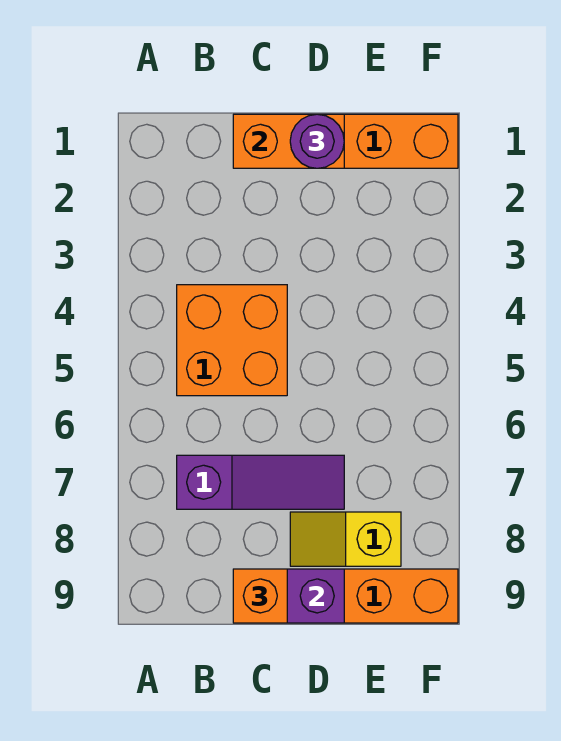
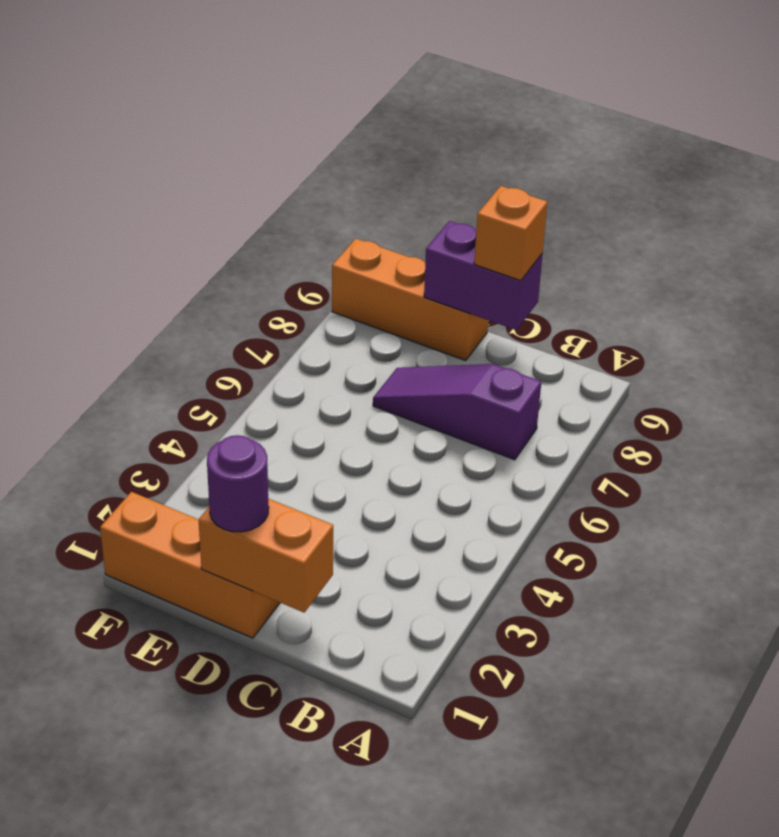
orange 2x2 brick [177,285,287,396] -> none
yellow 1x2 slope [290,512,401,566] -> none

